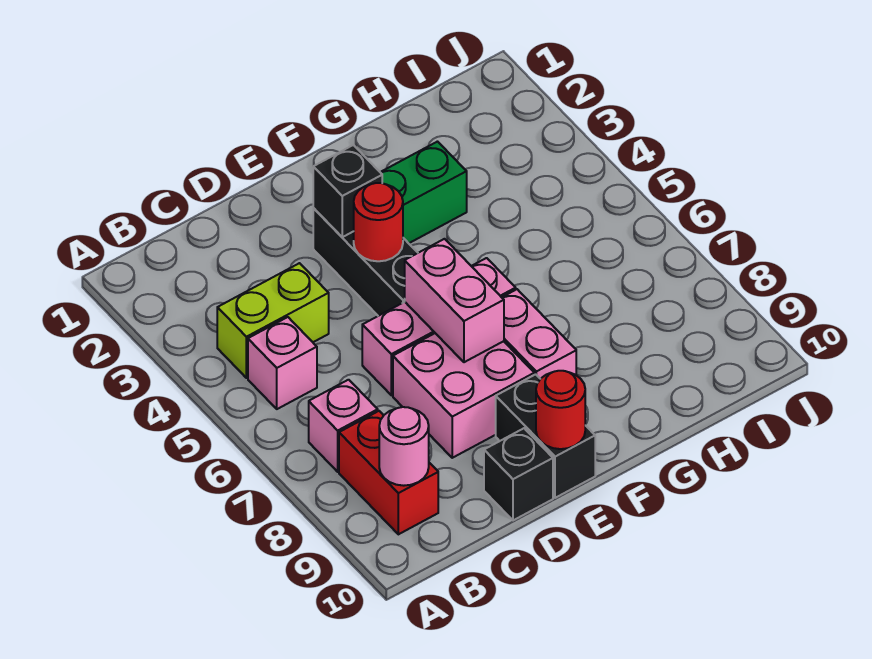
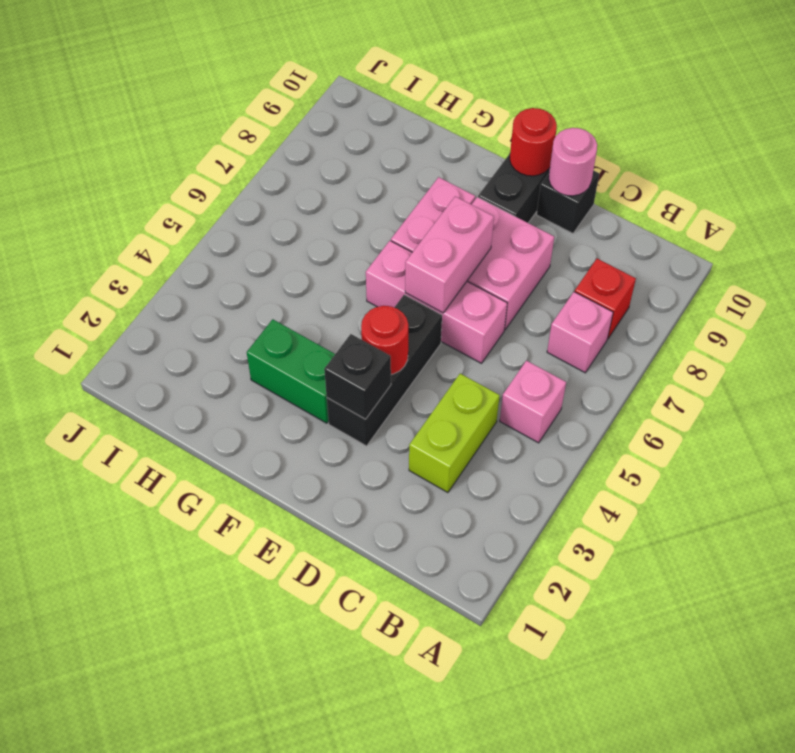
lime 1x2 brick [217,263,329,378] -> lime 1x2 brick turned to [409,374,500,493]
red 1x2 brick [339,411,438,534] -> red 1x1 brick [575,259,636,339]
pink 1x1 round brick [379,407,429,486] -> pink 1x1 round brick moved to [549,128,597,196]

